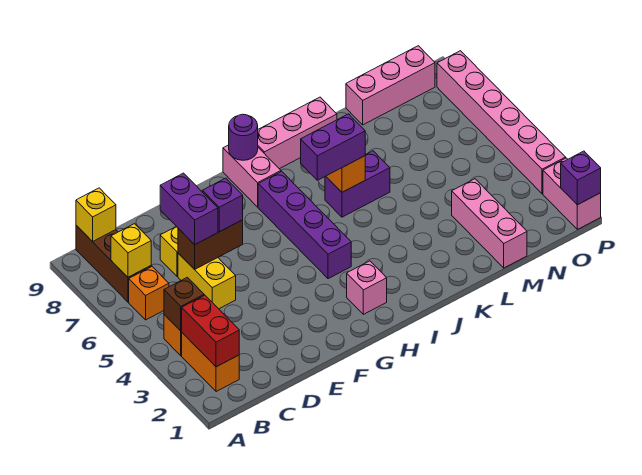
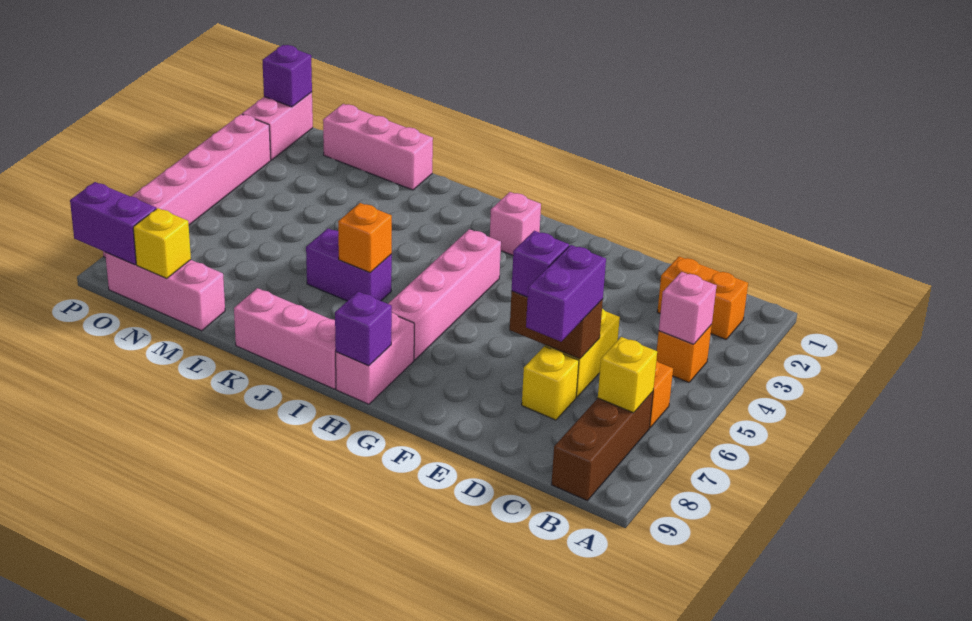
orange 1x2 brick [182,333,239,392] -> orange 1x2 brick turned to [657,256,748,339]
red 1x2 brick [182,295,239,367] -> none
brown 1x1 brick [164,277,204,331] -> pink 1x1 brick [659,272,716,344]
yellow 1x1 brick [76,188,116,242] -> yellow 1x1 brick moved to [133,208,191,278]
purple 1x4 brick [258,171,351,279] -> pink 1x4 brick [388,229,501,360]
purple 1x1 round brick [229,114,258,160] -> purple 1x1 brick [335,292,392,366]
purple 1x2 brick [301,114,365,180] -> purple 1x2 brick moved to [70,182,156,265]
pink 1x3 brick [452,179,527,268] -> pink 1x3 brick turned to [323,104,433,190]

